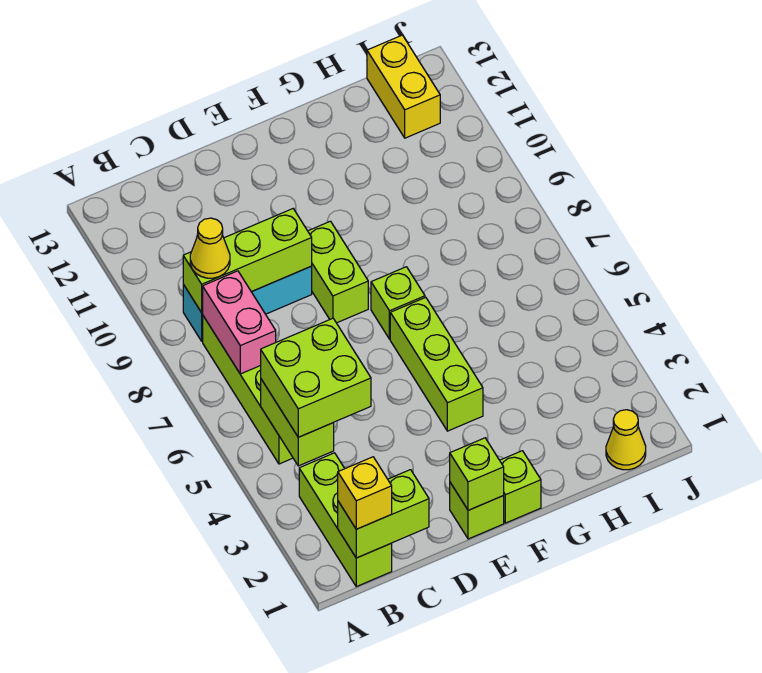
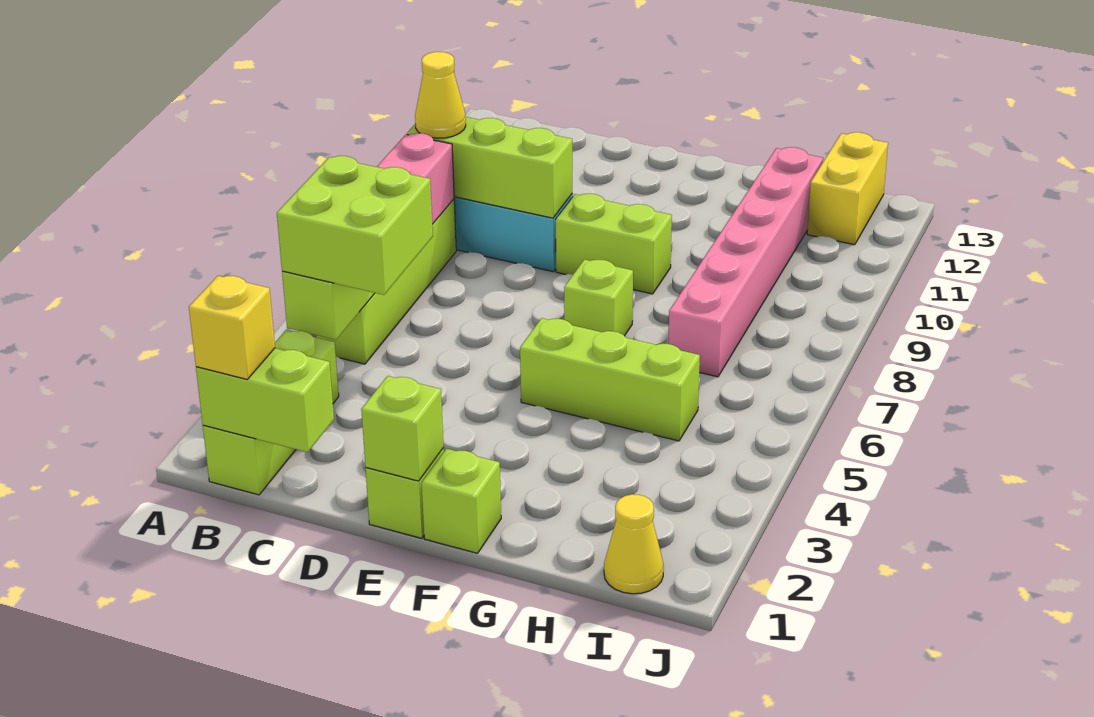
lime 1x2 brick [308,221,368,323] -> lime 1x2 brick turned to [556,194,672,294]
lime 1x3 brick [390,297,483,431] -> lime 1x3 brick turned to [520,318,700,441]
none -> pink 1x6 brick [668,147,823,377]

